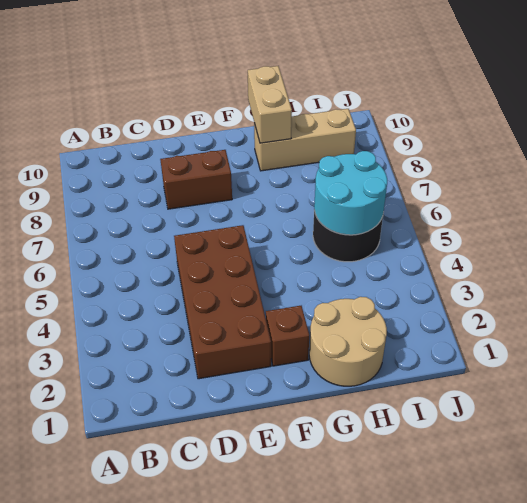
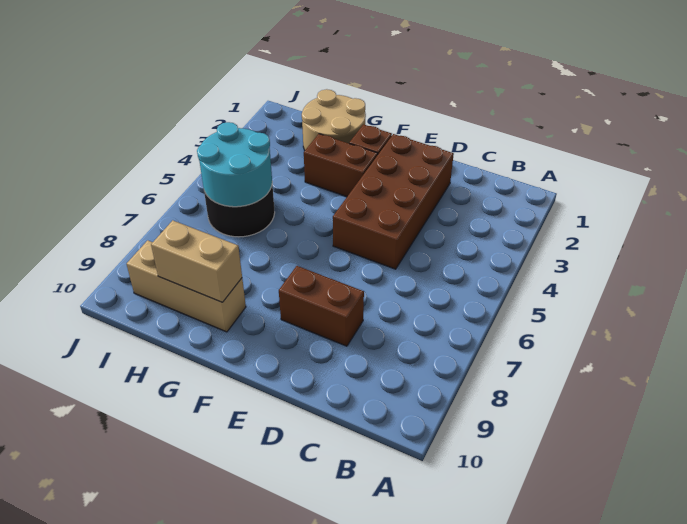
none -> brown 1x2 brick [304,134,378,197]
tan 1x2 brick [248,66,292,143] -> tan 1x2 brick turned to [151,220,242,302]

